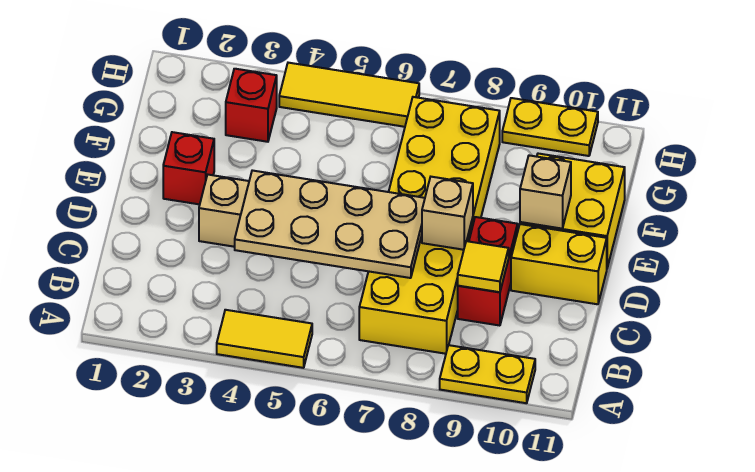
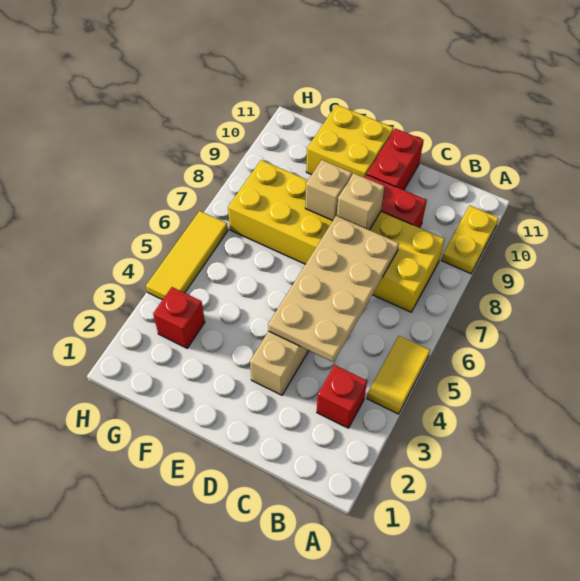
yellow 1x1 tile [458,241,509,292] -> none
yellow 1x2 brick [511,224,607,304] -> red 1x2 brick [367,128,424,190]
red 1x1 brick [163,132,214,204] -> red 1x1 brick moved to [317,365,367,428]
tan 1x1 brick [520,155,571,229] -> tan 1x1 brick moved to [305,160,352,221]
yellow 1x2 plate [502,98,598,156] -> none

